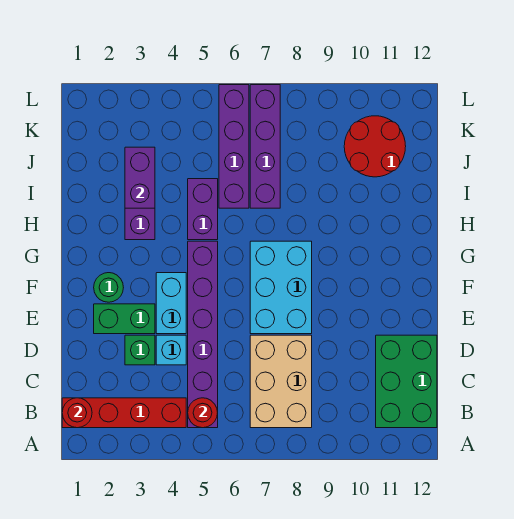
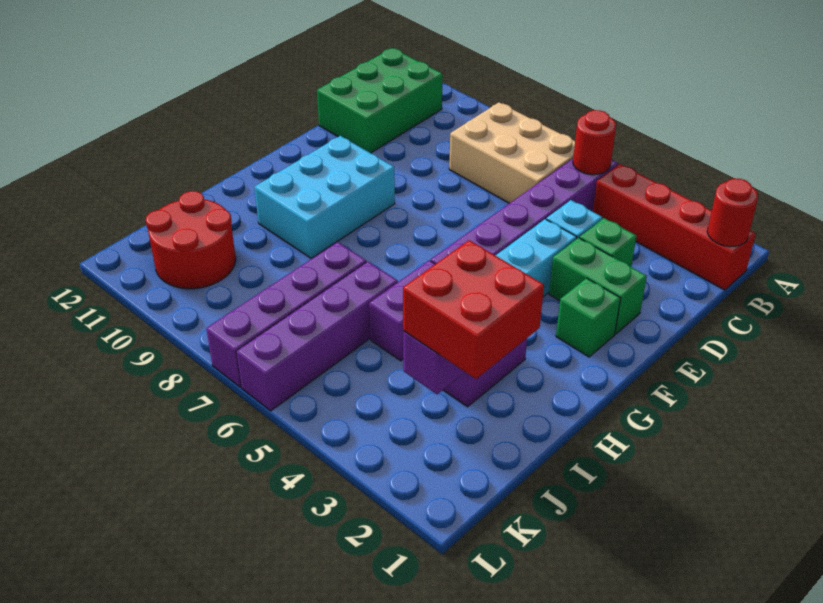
tan 2x3 brick [250,335,312,428] -> tan 2x3 brick turned to [449,103,575,203]
cyan 2x3 brick [250,241,312,334] -> cyan 2x3 brick moved to [254,136,395,258]
green 1x1 round brick [94,273,123,302] -> green 1x1 brick [556,278,621,357]
none -> red 2x2 brick [403,240,544,379]

